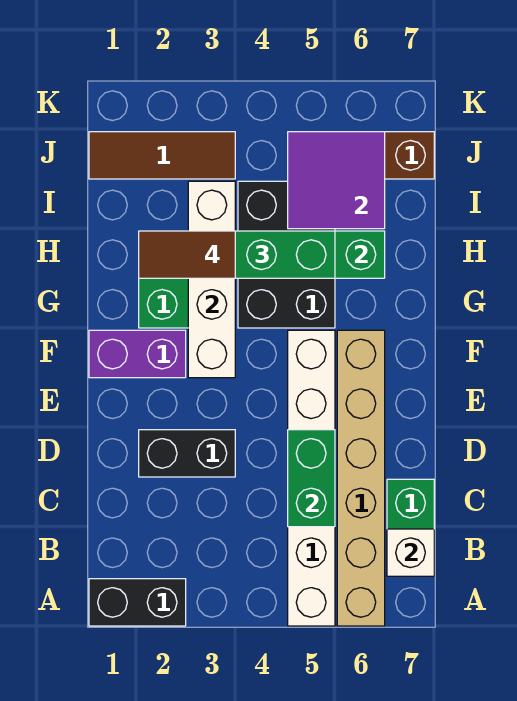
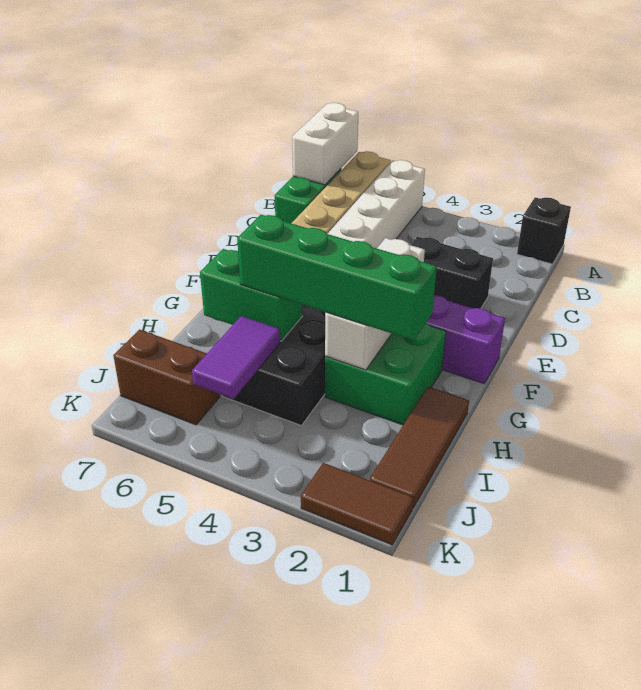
black 1x2 brick [89,579,186,626] -> black 1x1 brick [517,197,571,264]
white 1x1 brick [387,529,434,576] -> white 1x2 brick [292,103,358,185]
green 1x2 brick [288,430,335,527] -> none
white 1x4 brick [188,181,235,378] -> white 1x3 brick [325,238,425,370]
brown 1x2 tile [139,231,235,278] -> brown 1x2 tile moved to [301,463,413,545]
purple 2x2 tile [288,132,385,229] -> purple 1x2 tile [192,316,280,399]
brown 1x3 tile [89,132,235,179] -> brown 1x3 tile turned to [370,387,469,508]

